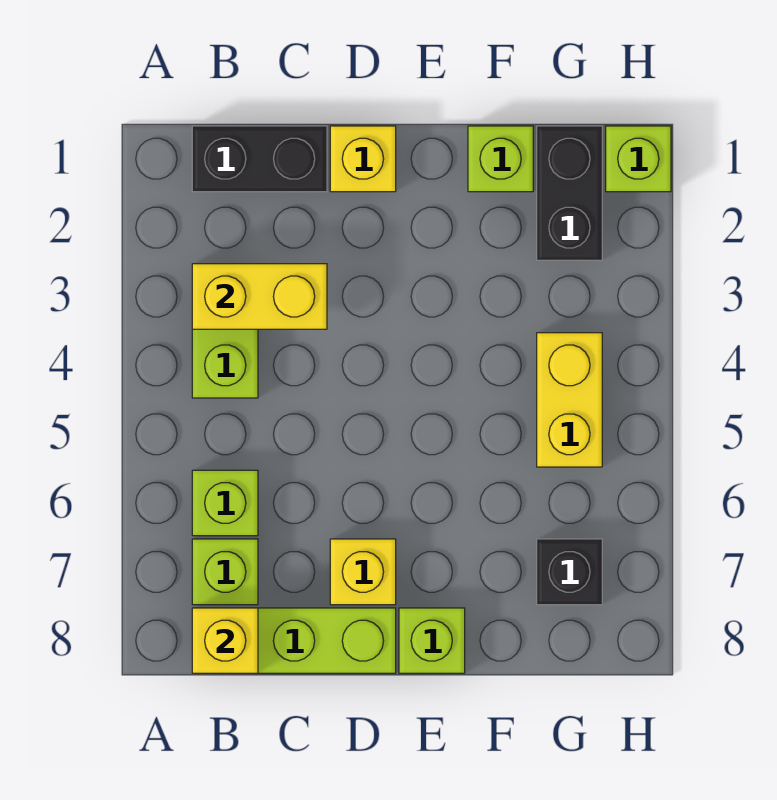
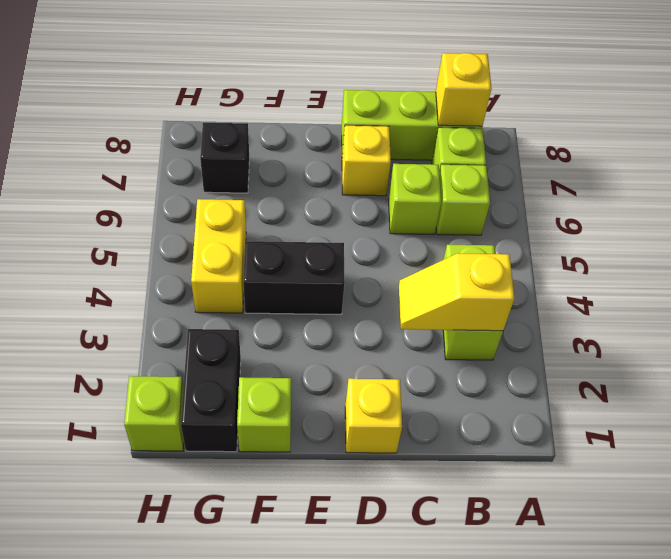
black 1x2 brick [192,126,327,192] -> black 1x2 brick moved to [243,241,345,314]
yellow 1x2 brick [192,264,327,329] -> yellow 1x2 slope [399,253,514,331]
lime 1x1 brick [399,608,465,673] -> lime 1x1 brick moved to [389,164,441,234]

